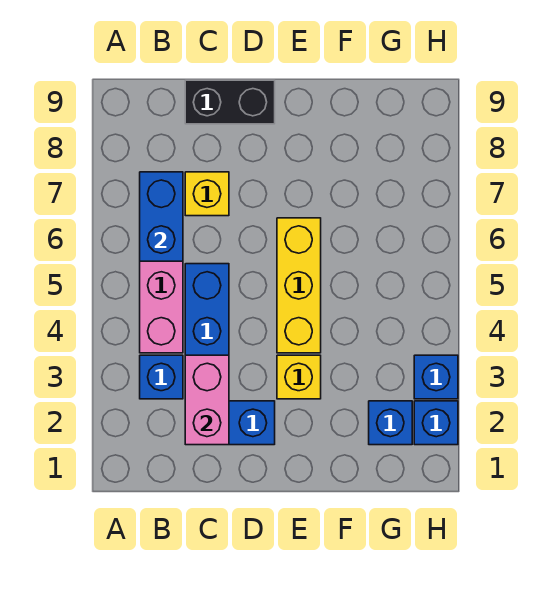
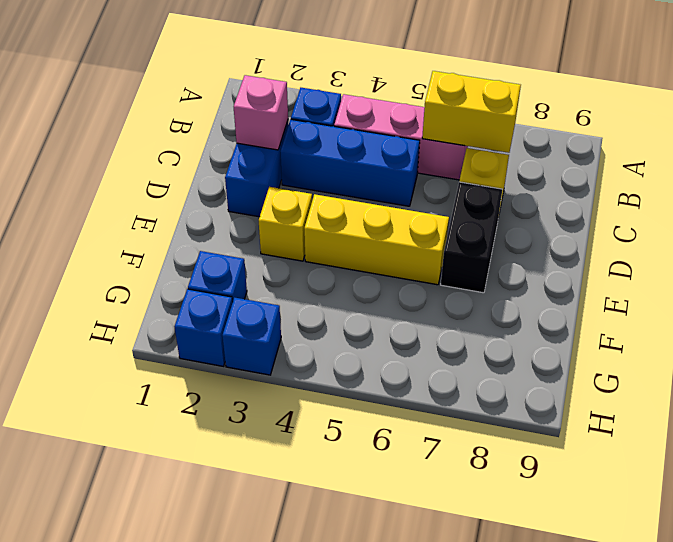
blue 1x2 brick [140,172,183,261] -> yellow 1x2 brick [422,71,521,153]
pink 1x2 brick [185,355,229,445] -> pink 1x1 brick [234,75,288,150]
black 1x2 brick [185,80,275,124] -> black 1x2 brick moved to [441,182,502,293]

